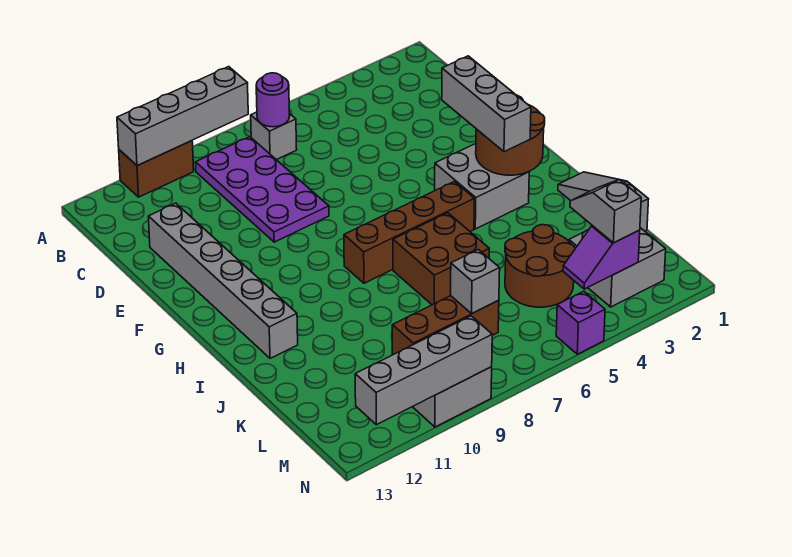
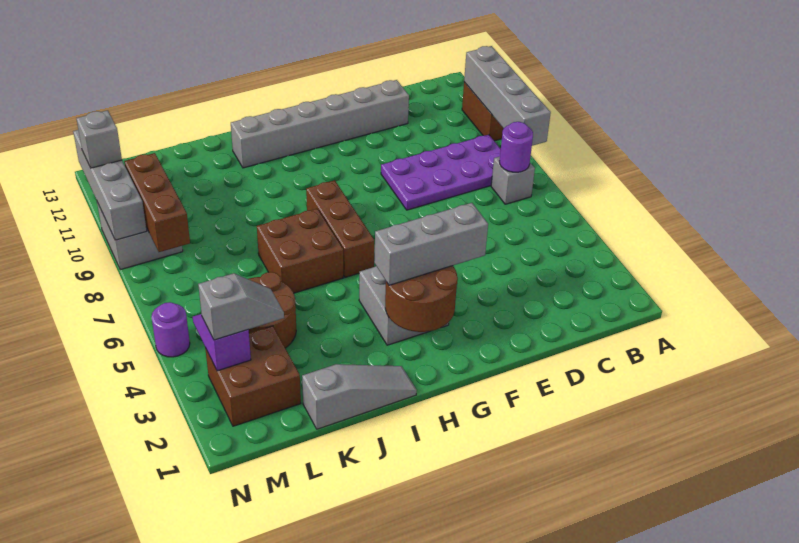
brown 1x4 brick [344,181,474,283] -> brown 1x3 brick [306,180,374,277]
grey 2x2 brick [569,228,666,307] -> brown 2x2 brick [205,326,301,426]
grey 1x1 brick [451,250,500,313] -> grey 1x1 brick moved to [76,110,122,168]
purple 1x1 brick [556,291,605,354] -> purple 1x1 round brick [151,302,190,357]

